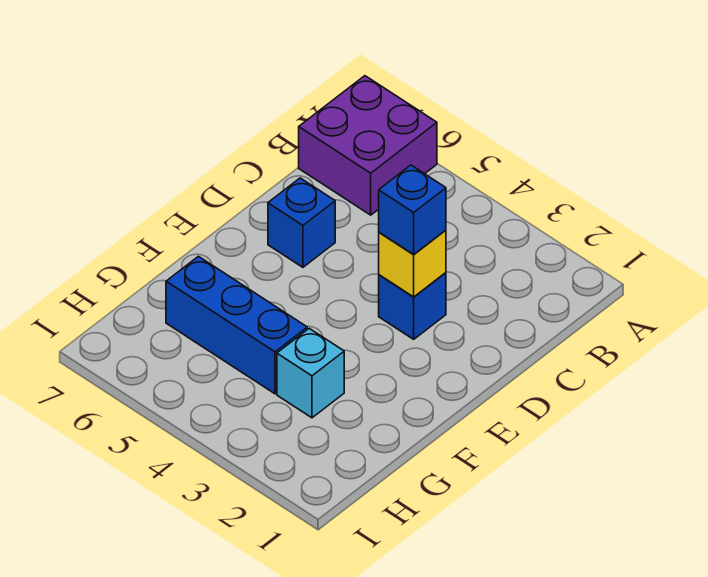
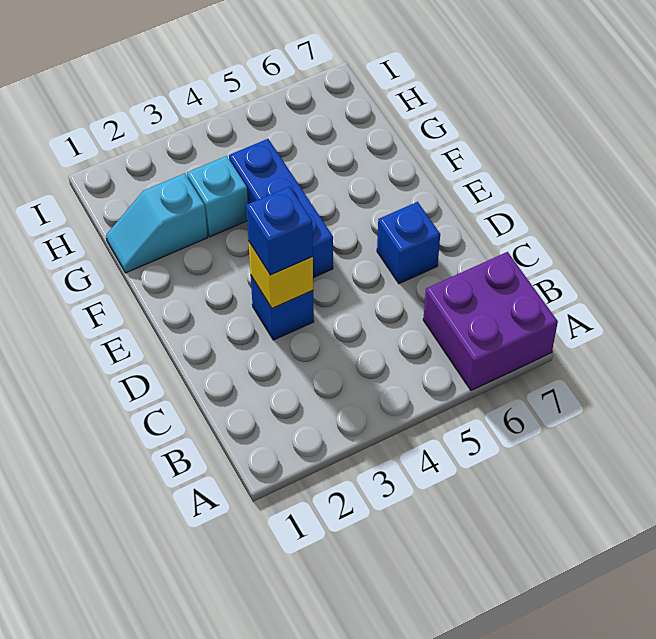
none -> cyan 1x2 slope [106,174,208,273]
blue 1x3 brick [166,256,307,394] -> blue 1x3 brick turned to [229,139,333,278]

